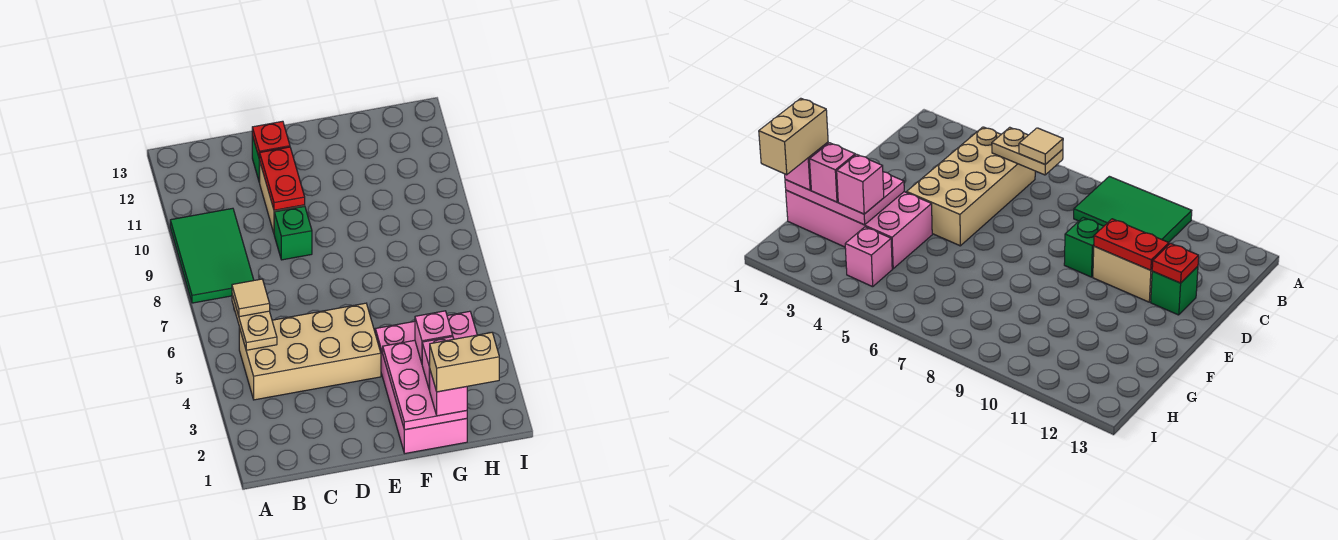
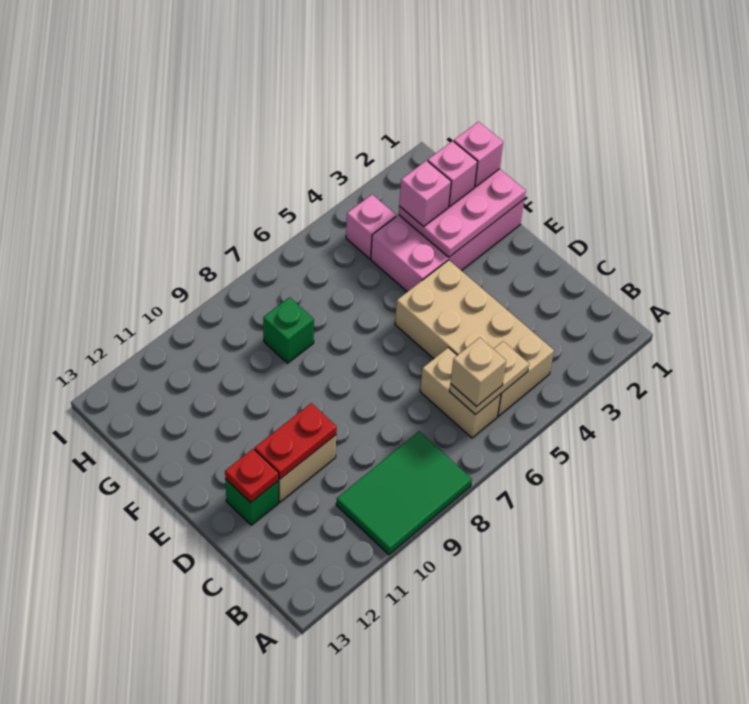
tan 1x1 tile [232,279,270,317] -> tan 1x1 brick [451,338,506,407]
green 1x1 brick [274,206,312,260] -> green 1x1 brick moved to [263,297,314,363]
tan 1x2 brick [429,332,499,392] -> tan 1x2 brick moved to [420,347,501,438]

